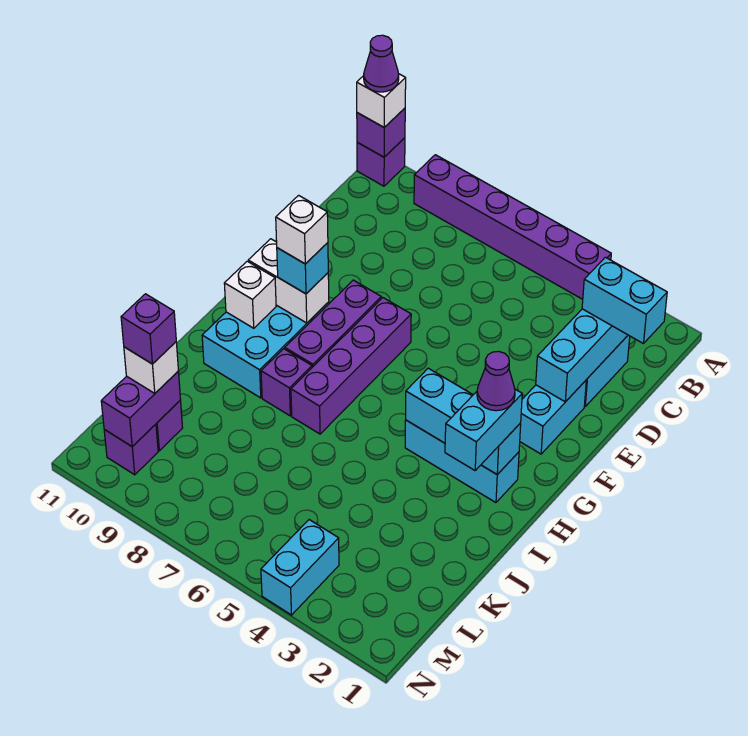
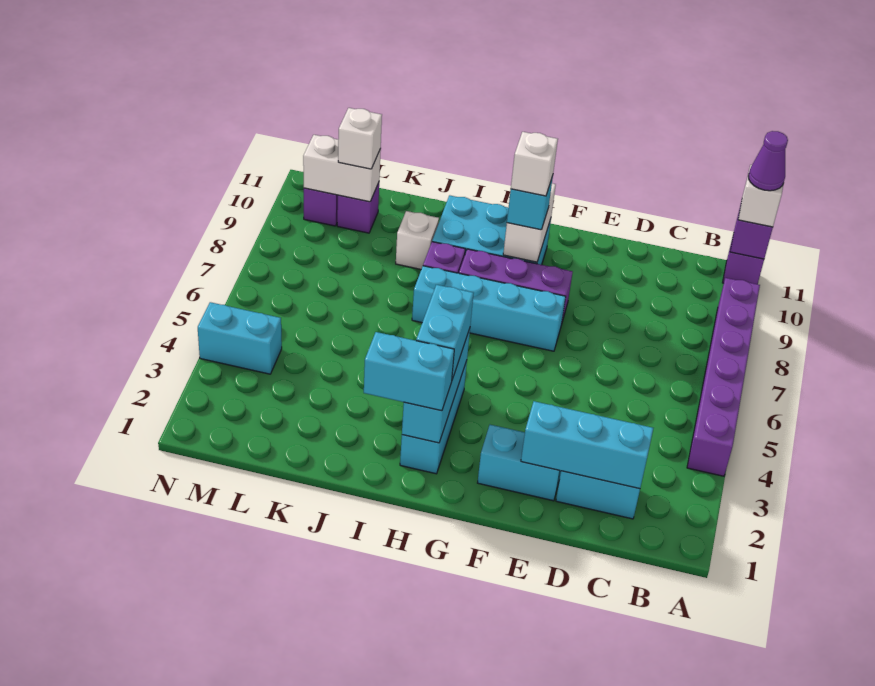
cyan 1x2 brick [582,257,667,344] -> cyan 1x2 brick moved to [416,285,474,379]
purple 1x4 brick [291,298,411,434] -> cyan 1x4 brick [412,266,566,351]
purple 1x1 cone [477,351,515,411] -> none
white 1x1 brick [224,261,276,328] -> white 1x1 brick moved to [396,211,439,269]
purple 1x2 brick [101,371,181,447] -> white 1x2 brick [303,135,381,202]
purple 1x1 brick [121,294,176,364] -> none

